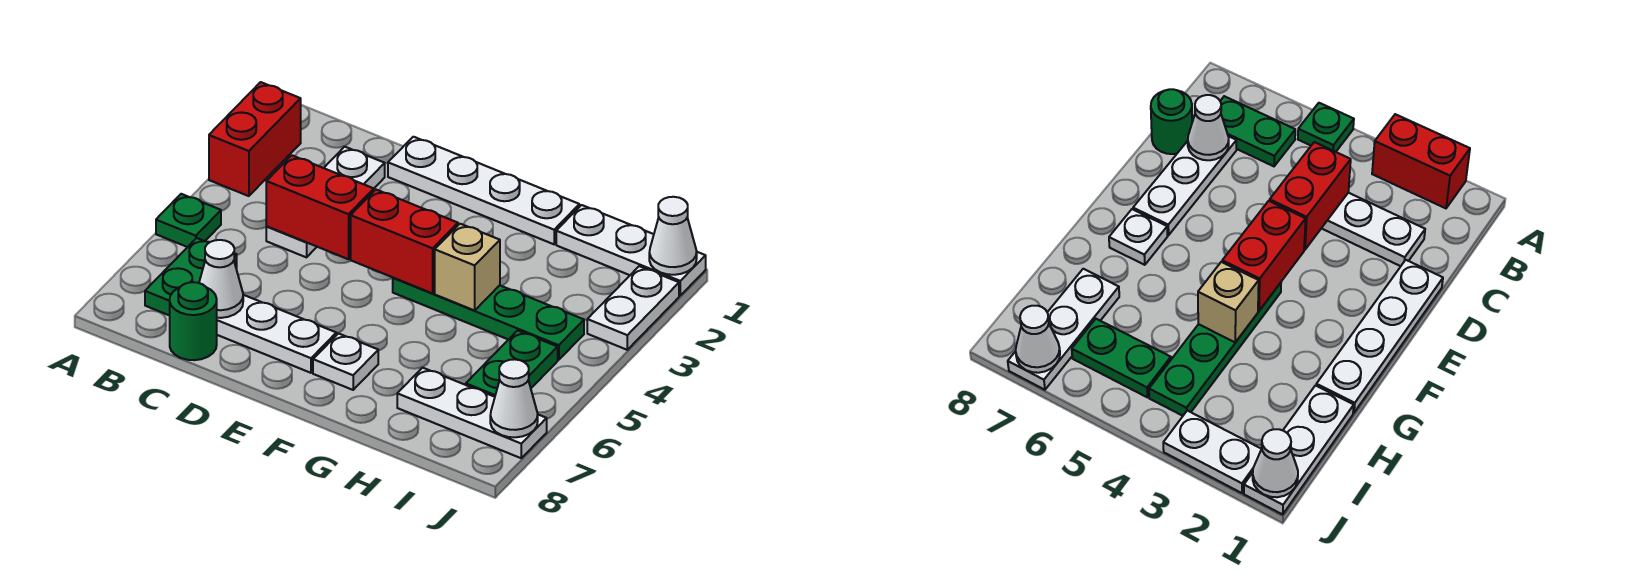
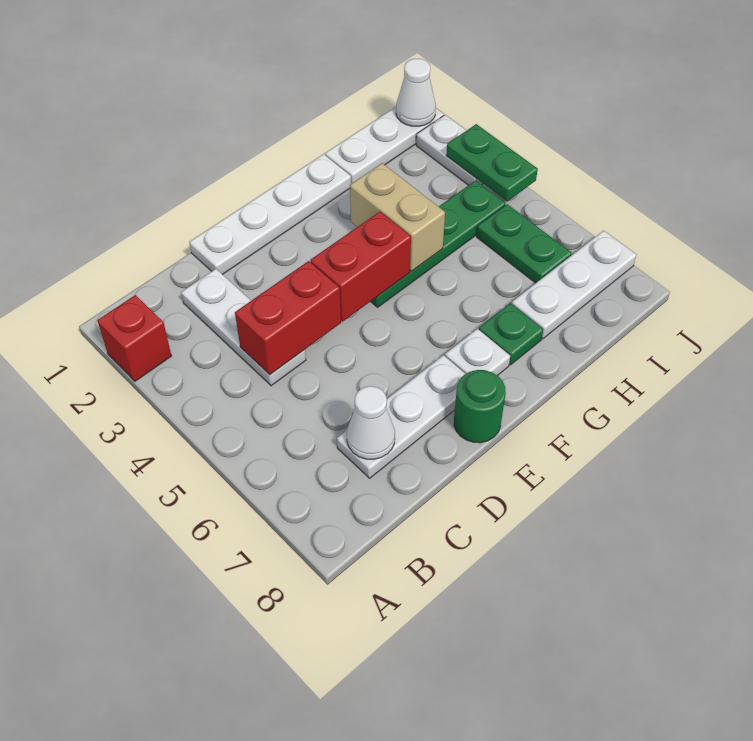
red 1x2 brick [209,82,301,196] -> red 1x1 brick [98,295,171,381]
green 1x1 plate [156,194,221,247] -> green 1x1 plate moved to [479,303,543,365]
green 1x2 plate [145,238,237,316] -> green 1x2 plate moved to [446,124,538,201]
green 1x1 round brick [170,282,217,360] -> green 1x1 round brick moved to [454,370,506,443]
tan 1x1 brick [435,224,500,310] -> tan 1x2 brick [350,163,445,271]
white 1x1 cone [490,359,538,437] -> none

